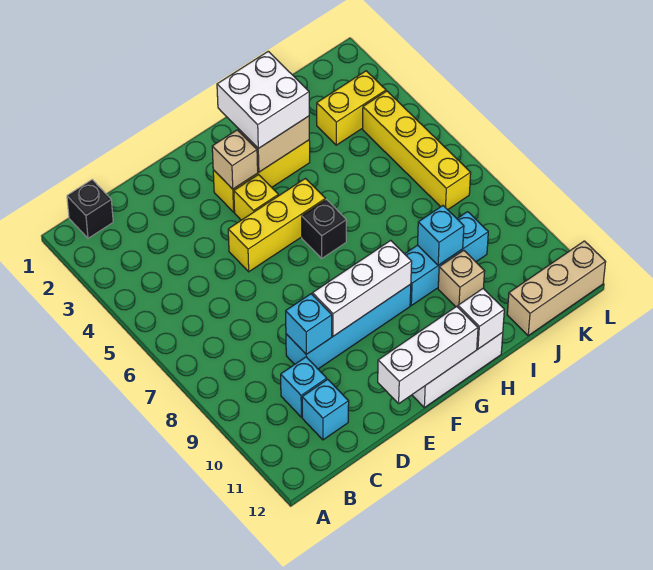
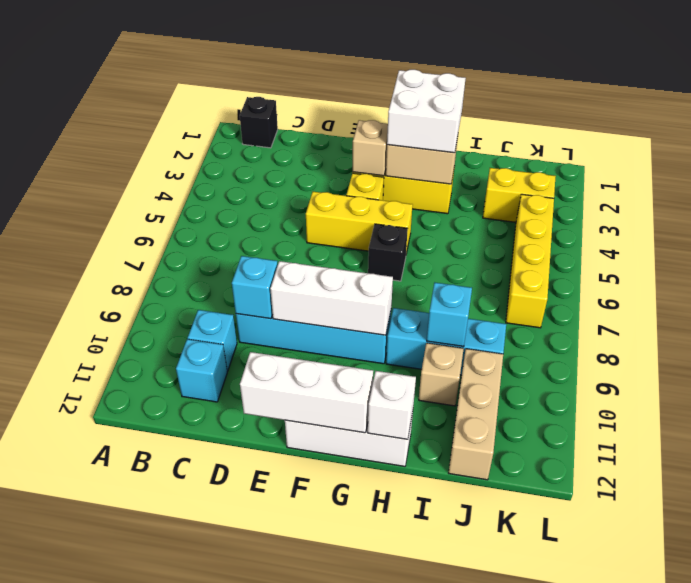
tan 1x3 brick [507,241,606,335] -> tan 1x3 brick turned to [449,349,503,480]

